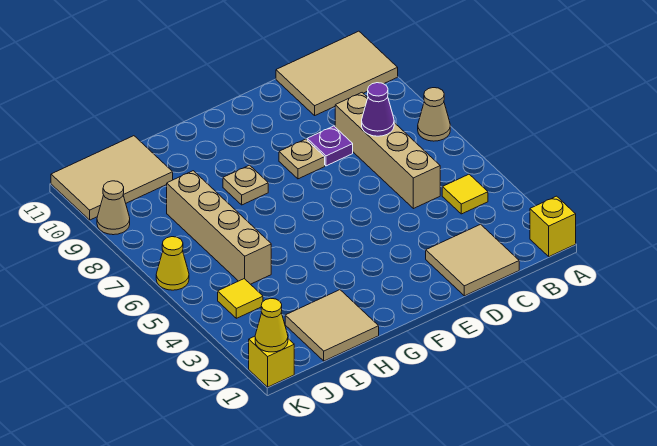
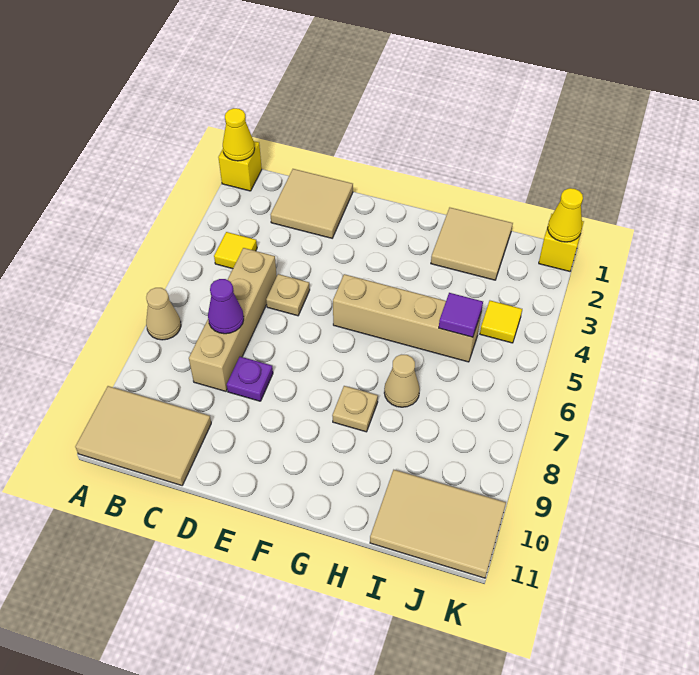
tan 1x1 plate [279,139,325,179] -> tan 1x1 plate moved to [266,274,310,316]
tan 1x4 brick [167,171,271,284] -> tan 1x4 brick turned to [333,274,482,362]
none -> purple 1x1 tile [439,293,483,337]
yellow 1x1 cone [156,237,189,290] -> yellow 1x1 cone moved to [223,108,255,161]
tan 1x1 cone [97,181,130,235] -> tan 1x1 cone moved to [384,355,420,407]

